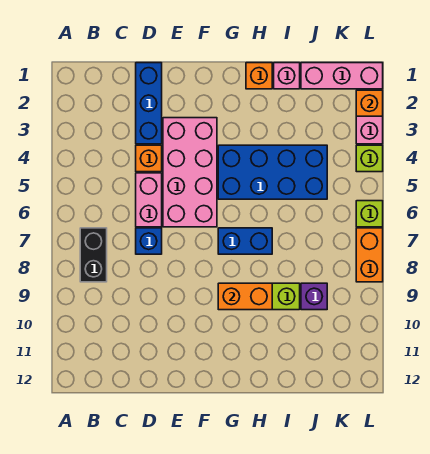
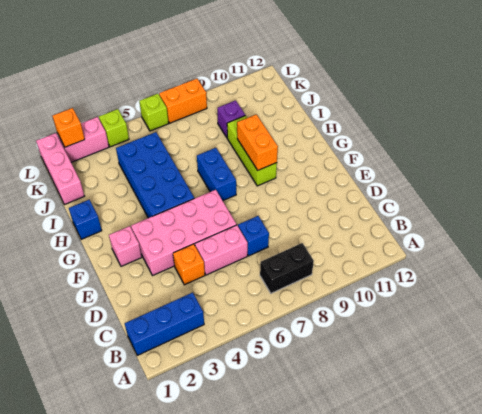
blue 1x3 brick [136,63,162,144] -> blue 1x3 brick moved to [125,292,204,356]
orange 1x1 brick [246,63,272,89] -> blue 1x1 brick [69,200,102,239]
pink 1x1 brick [274,63,300,89] -> pink 1x1 brick moved to [109,226,142,266]

